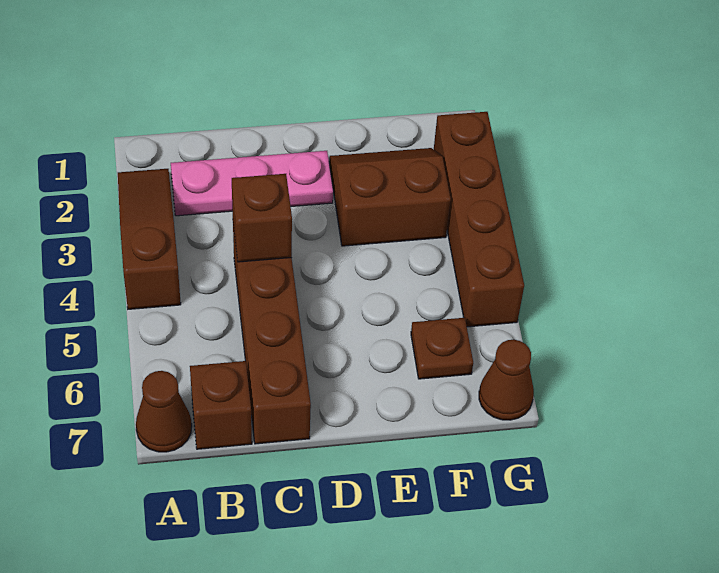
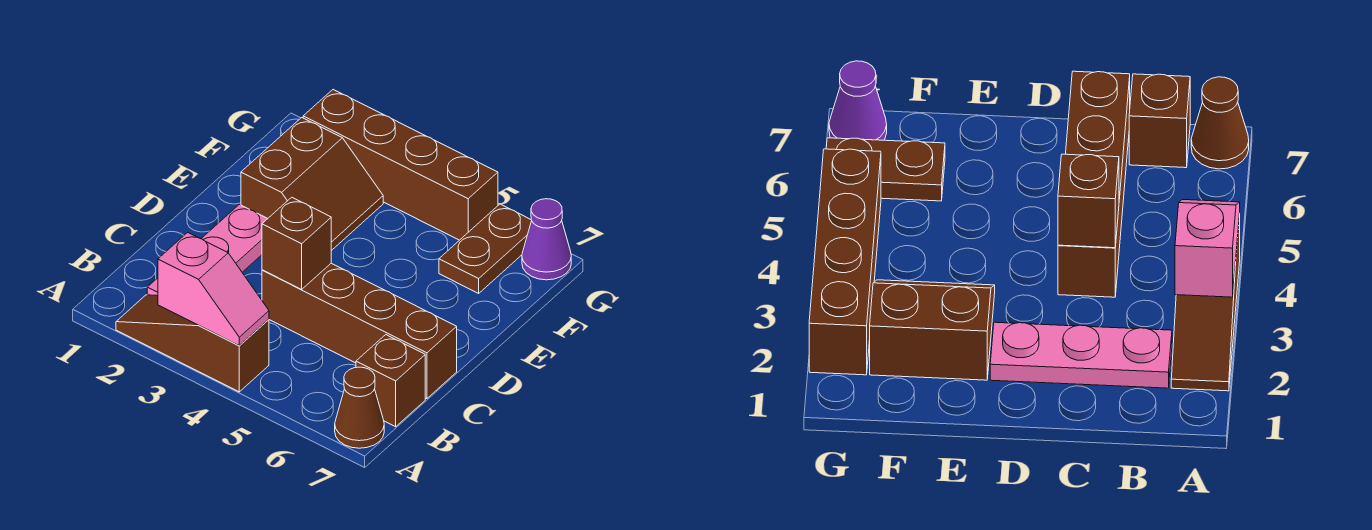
none -> pink 1x2 slope [158,232,269,346]
brown 2x2 slope [329,148,451,246] -> brown 2x2 slope turned to [241,118,383,251]
brown 1x1 plate [411,318,473,379] -> brown 1x2 plate [439,204,532,293]
brown 1x1 cone [479,340,534,420] -> purple 1x1 cone [522,199,571,280]

